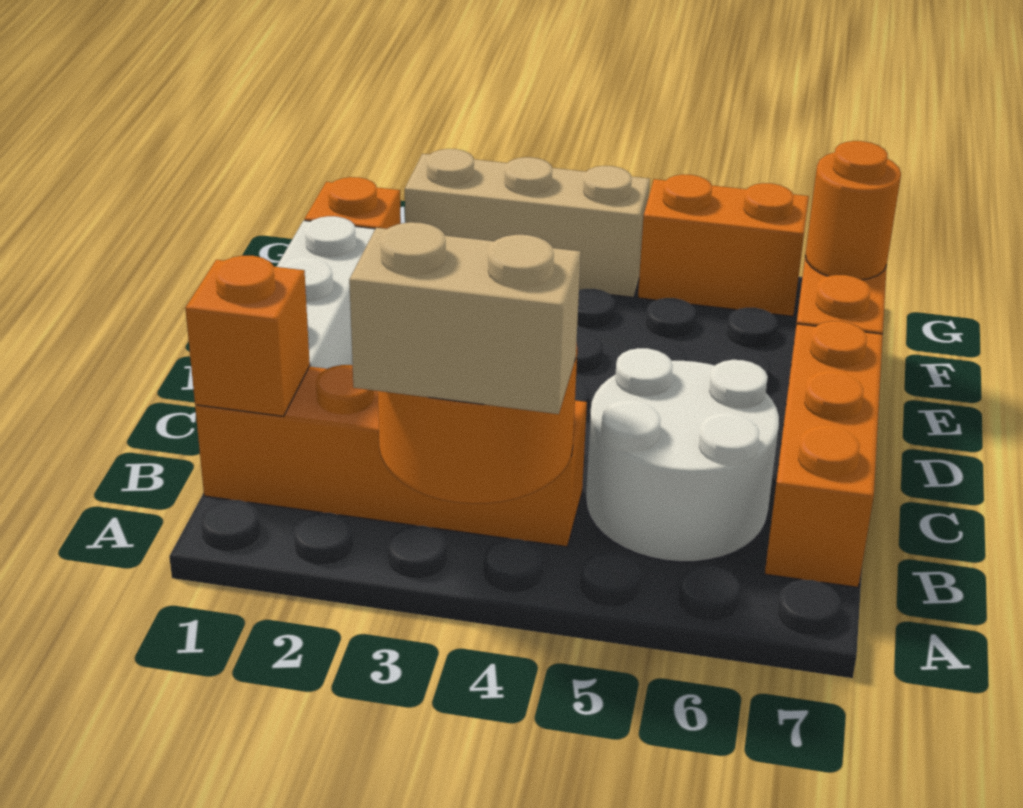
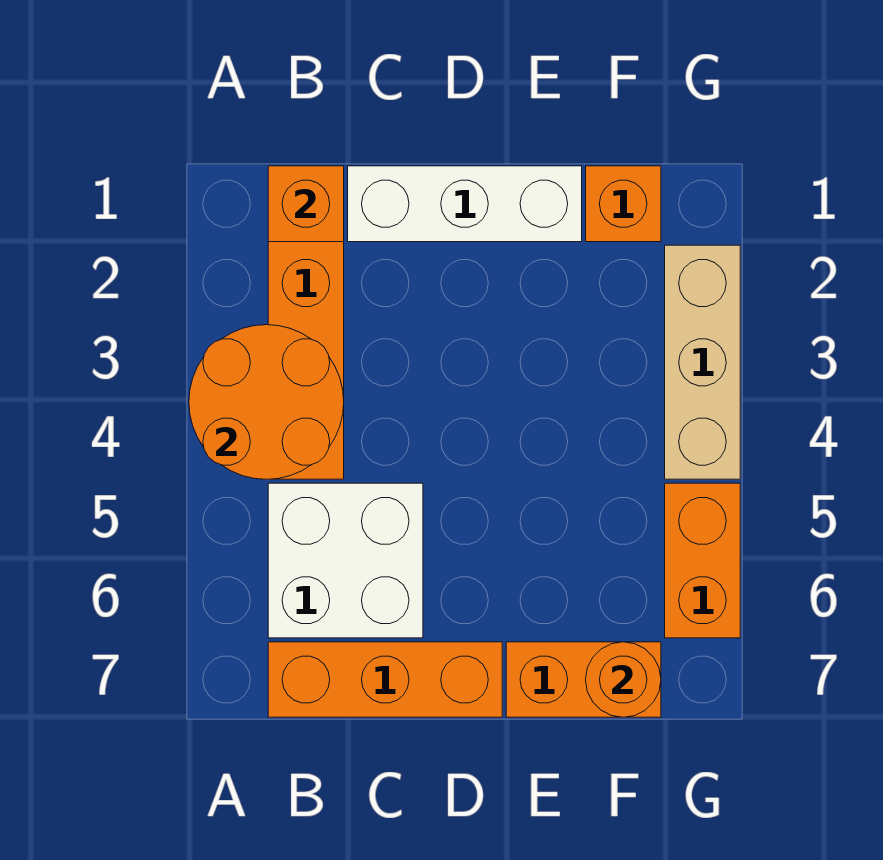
tan 1x2 brick [349,222,581,414] -> none
white 2x2 round brick [586,348,779,562] -> white 2x2 brick [268,483,423,638]

